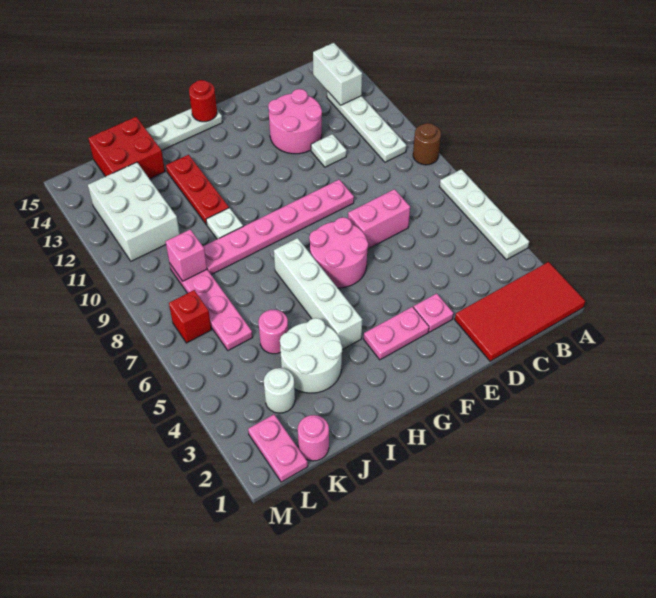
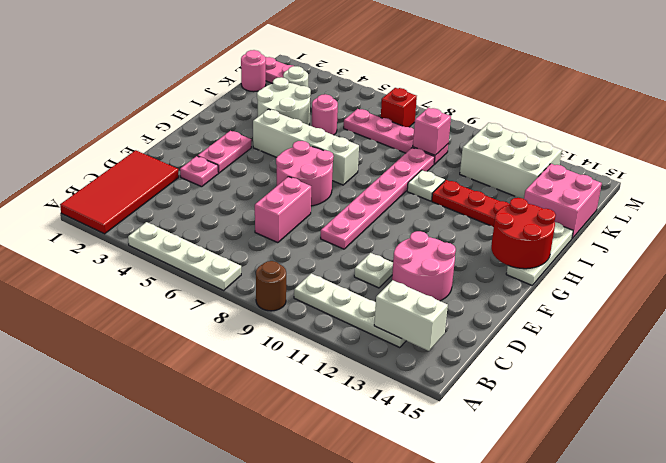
red 1x1 round brick [189,80,217,122] -> red 2x2 round brick [491,198,556,269]
red 2x2 brick [88,117,165,179] -> pink 2x2 brick [524,164,602,238]

